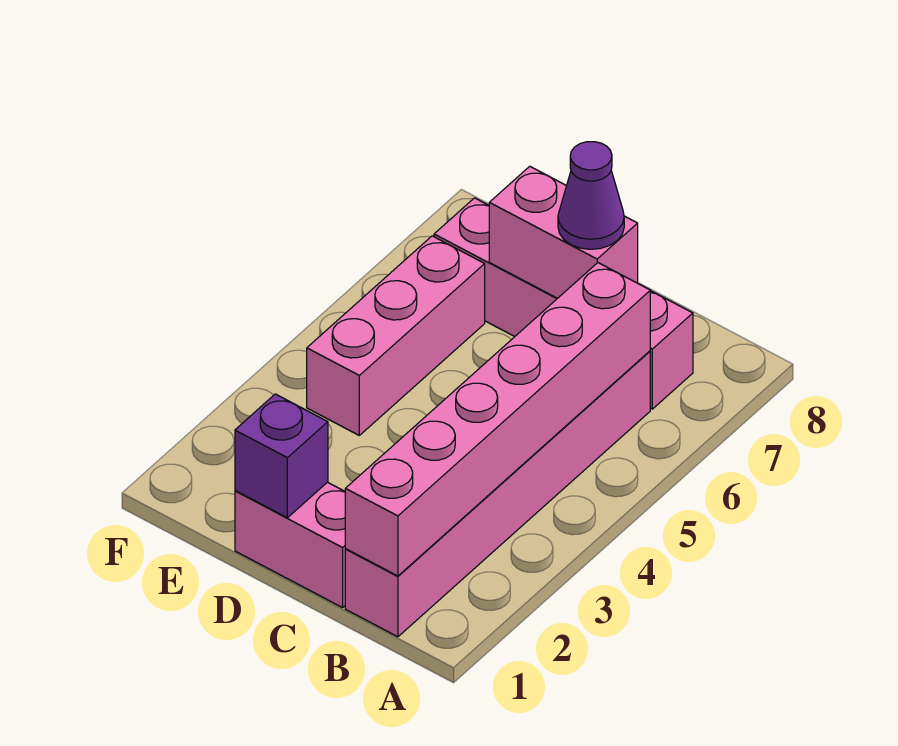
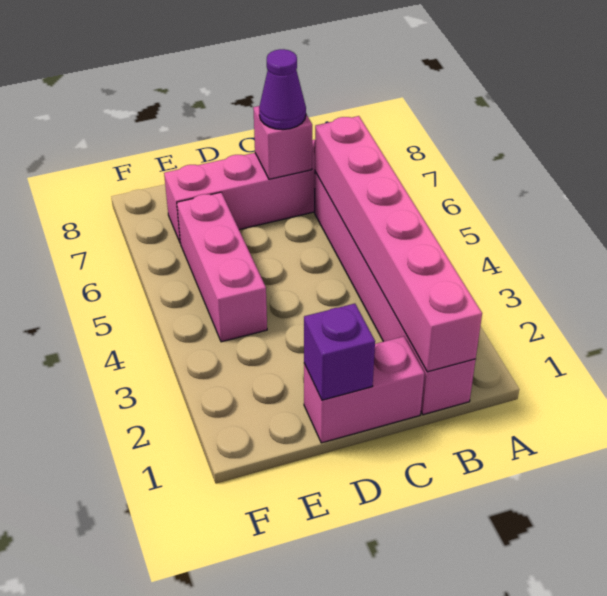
pink 1x2 brick [489,166,638,298] -> pink 1x1 brick [253,106,312,179]

